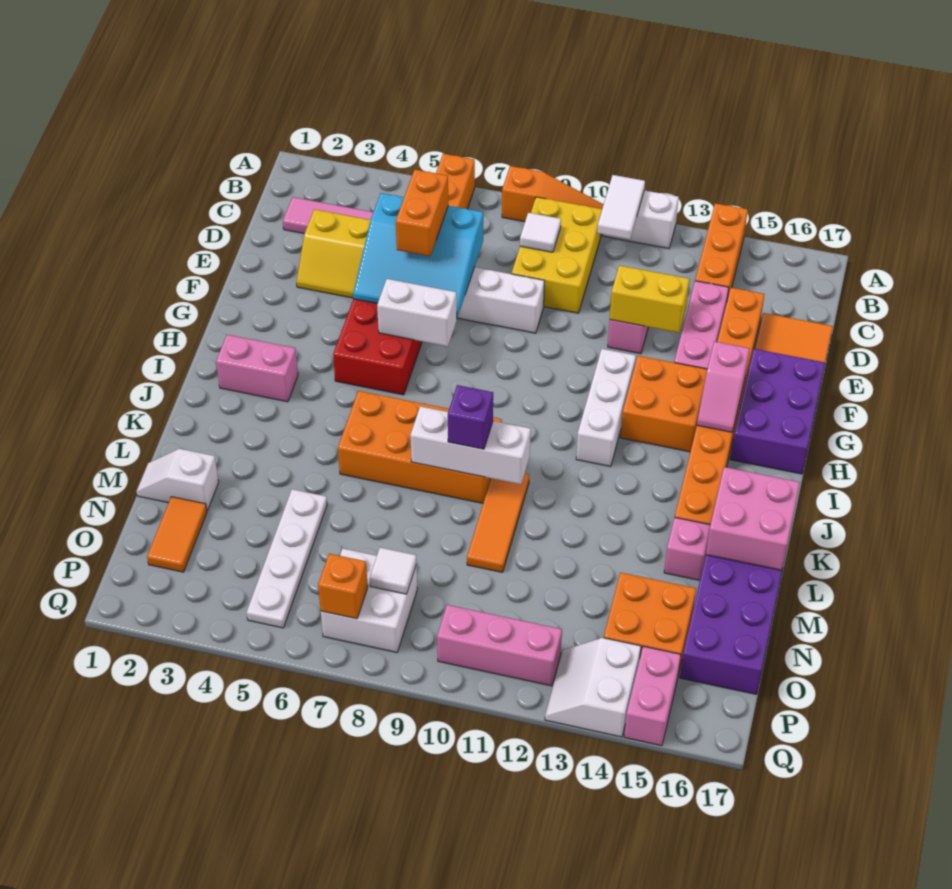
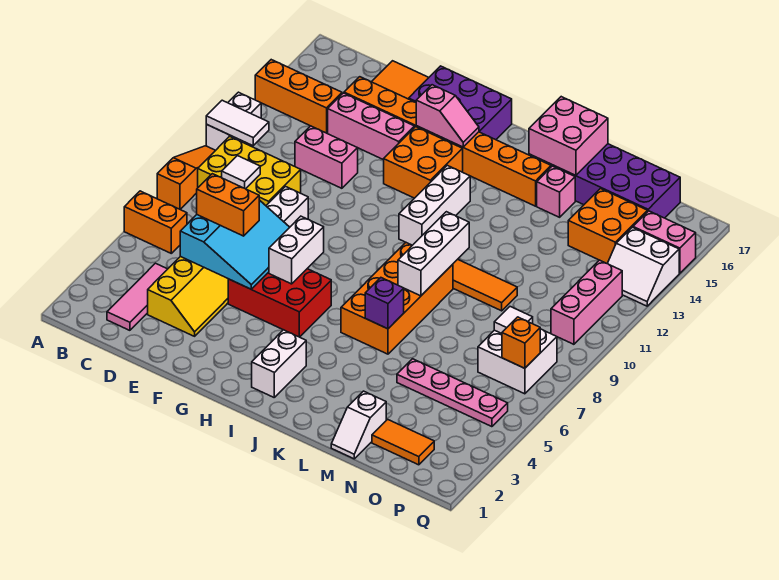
yellow 1x2 brick [610,265,689,333] -> none
white 1x3 brick [576,349,636,467] -> white 1x3 brick turned to [399,165,470,245]
pink 1x2 brick [216,335,298,402] -> white 1x2 brick [252,330,306,397]
purple 1x1 brick [448,385,493,449] -> purple 1x1 brick moved to [365,278,404,329]
white 1x4 plate [247,489,327,628] -> pink 1x4 plate [397,359,508,427]

